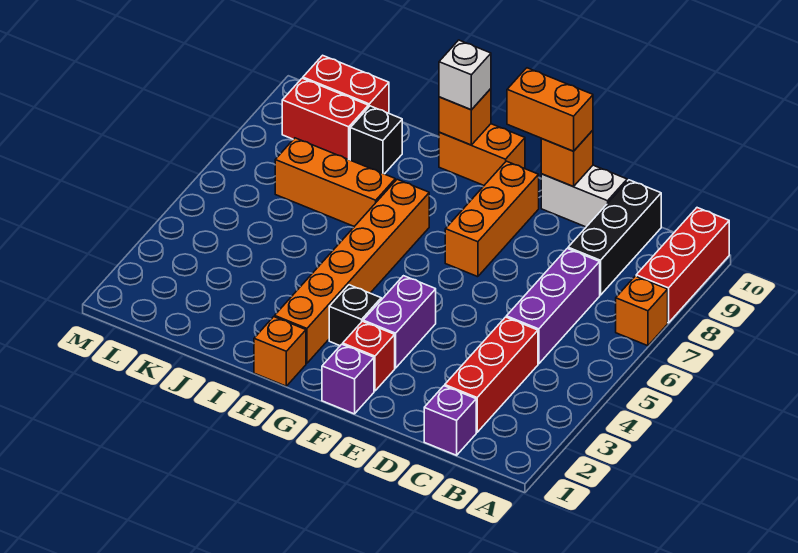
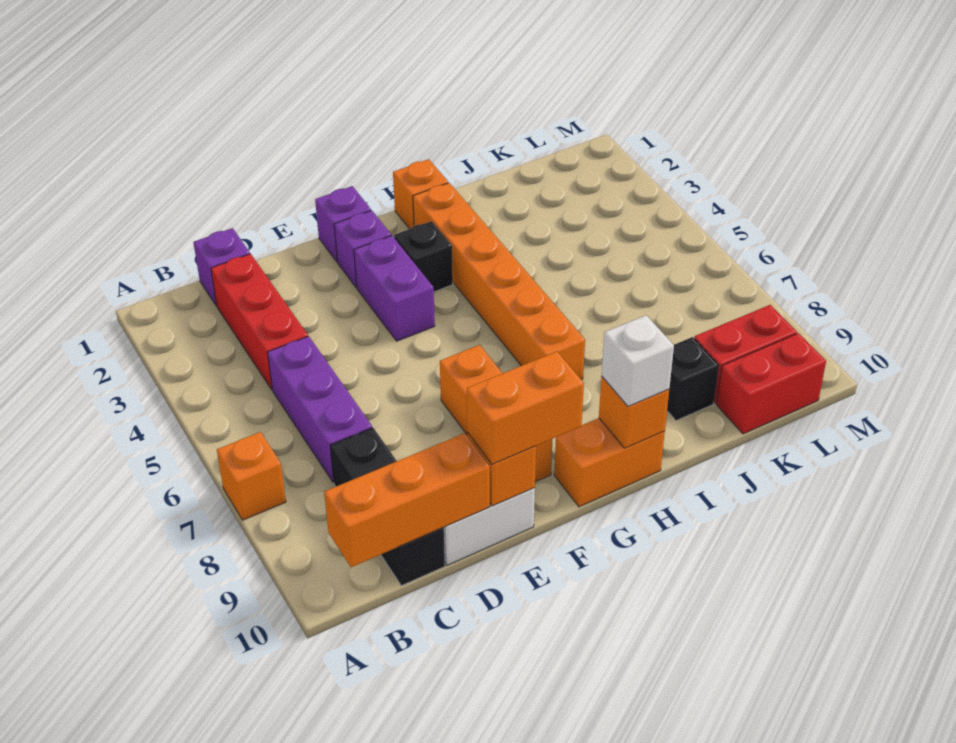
red 1x3 brick [636,208,729,323] -> none
red 1x1 brick [343,321,395,391] -> purple 1x1 brick [334,211,391,287]
orange 1x3 brick [275,138,395,227] -> orange 1x3 brick moved to [324,433,490,567]

